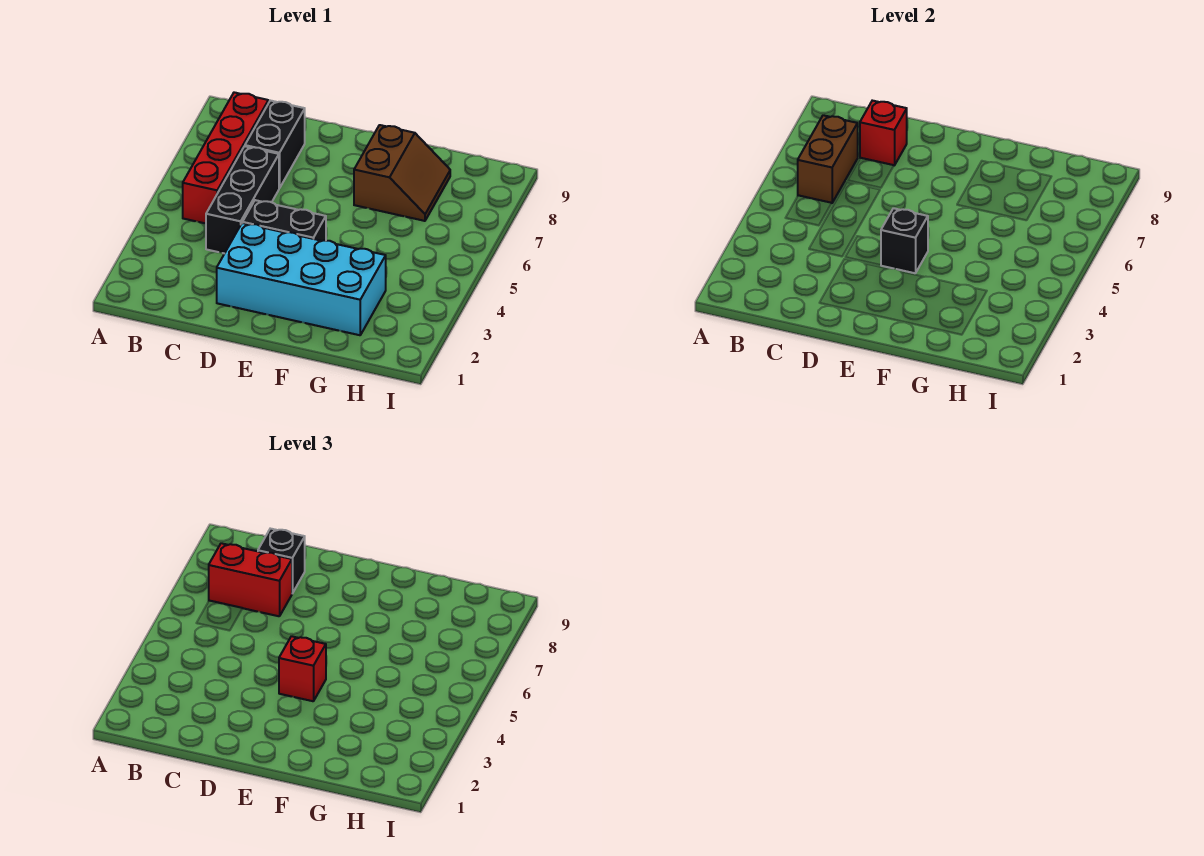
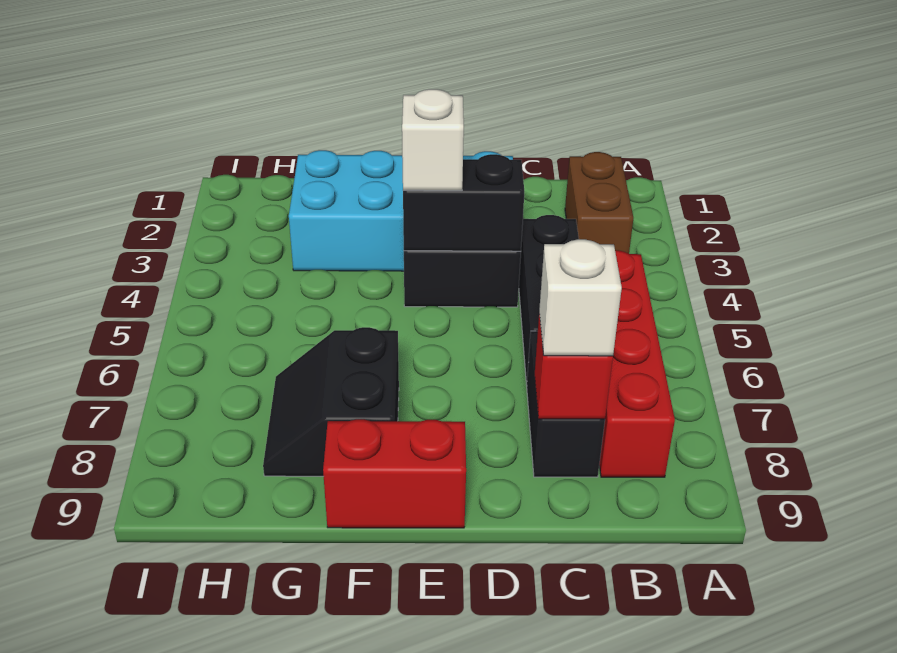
brown 1x2 brick [798,115,858,203] -> brown 1x2 brick moved to [565,152,633,254]
red 1x2 brick [209,543,292,616] -> red 1x2 brick moved to [323,419,466,528]
black 1x1 brick [258,529,305,593] -> white 1x1 brick [539,239,622,356]
black 1x1 brick [881,208,928,273] -> black 1x2 brick [403,154,524,251]
red 1x1 brick [279,636,326,701] -> white 1x1 brick [402,89,464,191]
brown 2x2 slope [354,125,450,221] -> black 2x2 slope [263,327,399,476]

